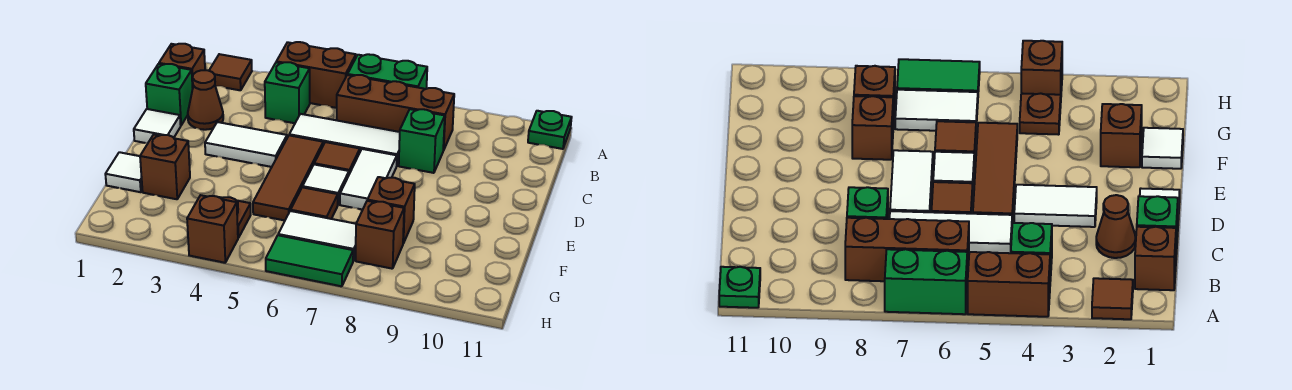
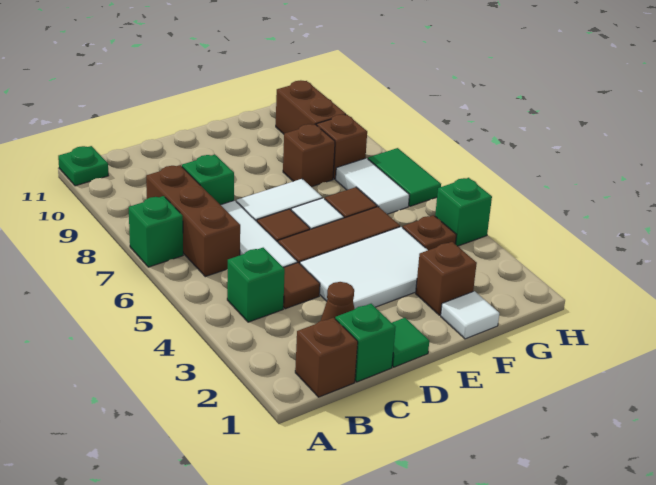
brown 1x1 tile [209,54,252,90] -> brown 1x1 tile moved to [283,262,320,309]
brown 1x2 brick [276,42,356,108] -> brown 1x2 brick moved to [276,80,346,134]
green 1x2 brick [348,54,427,89] -> green 1x1 brick [129,196,183,267]
white 1x1 tile [134,109,181,143] -> green 1x1 tile [392,318,429,367]
white 1x2 tile [205,122,287,167] -> white 2x3 tile [300,227,428,309]
brown 1x1 brick [187,195,238,263] -> green 1x1 brick [435,178,492,246]

